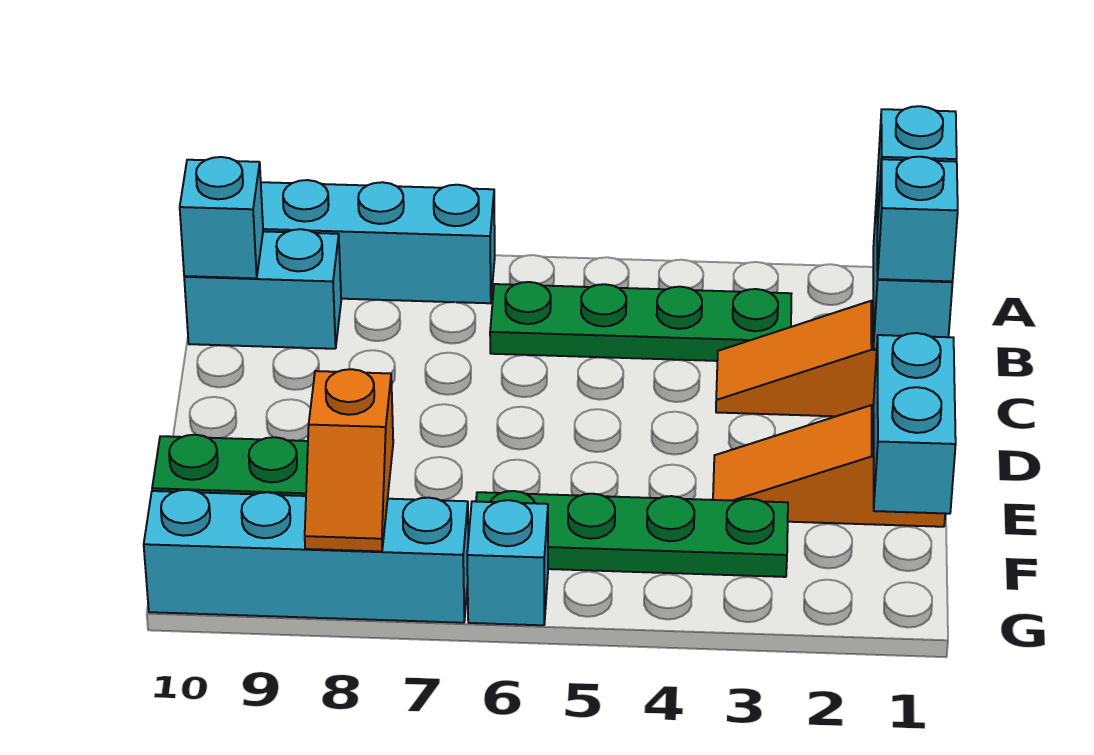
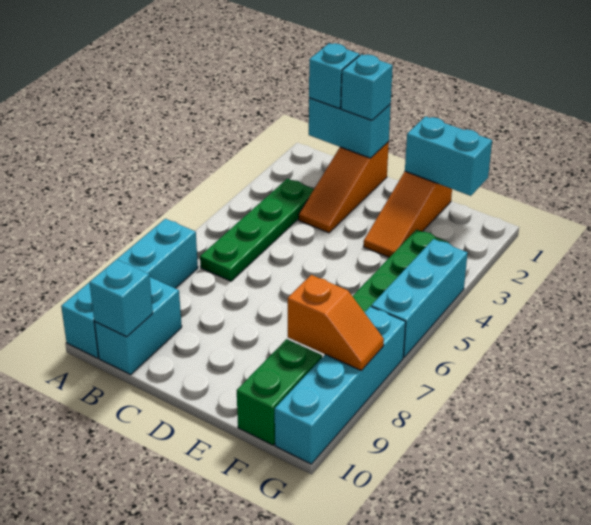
cyan 1x1 brick [467,500,548,625] -> cyan 1x3 brick [371,239,468,358]

